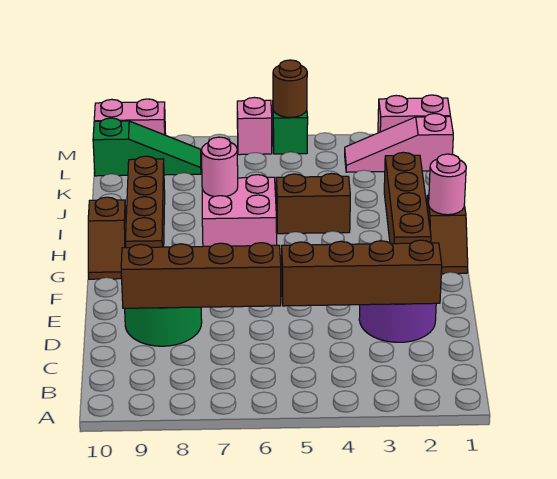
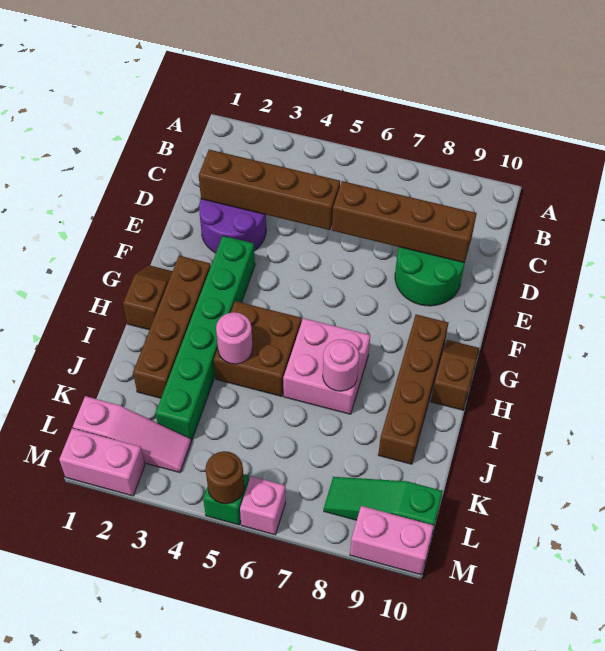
none -> green 1x6 brick [156,236,255,441]
pink 1x1 round brick [429,154,466,215] -> pink 1x1 round brick moved to [216,312,253,364]
brown 1x2 brick [276,173,350,234] -> brown 2x2 brick [214,301,301,396]

